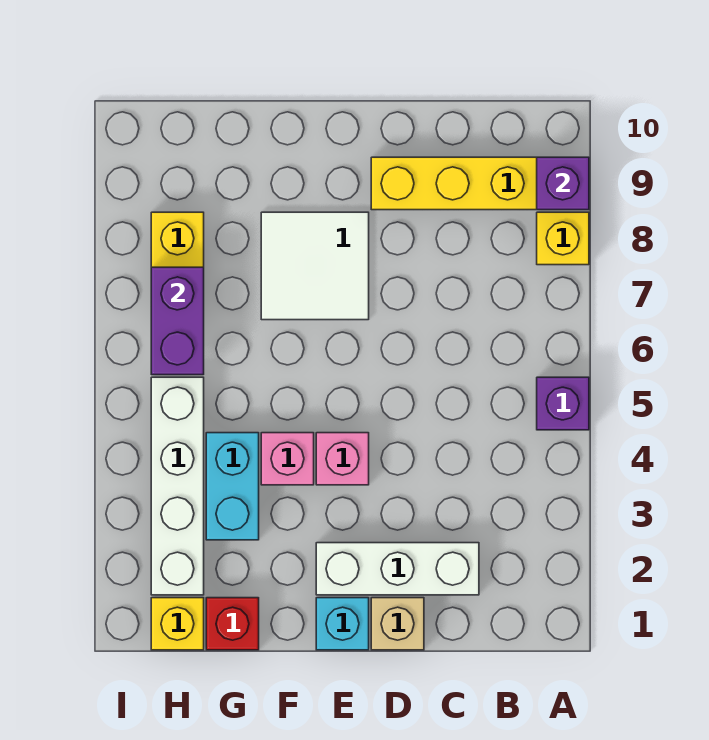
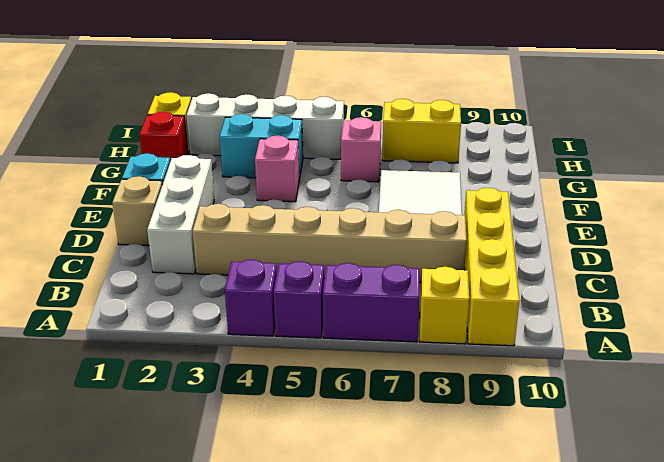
purple 1x1 brick [537,157,589,210] -> purple 1x1 brick moved to [225,260,277,336]
none -> tan 1x6 brick [193,204,467,282]
pink 1x1 brick [316,433,369,485] -> pink 1x1 brick moved to [341,117,381,182]
purple 1x2 brick [151,267,204,375] -> purple 1x2 brick moved to [323,263,420,342]

